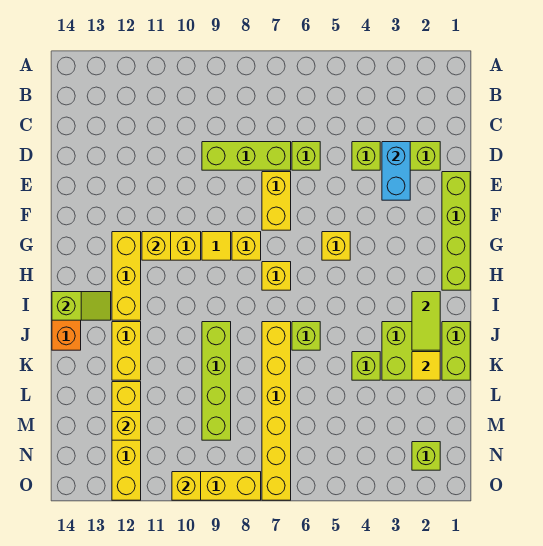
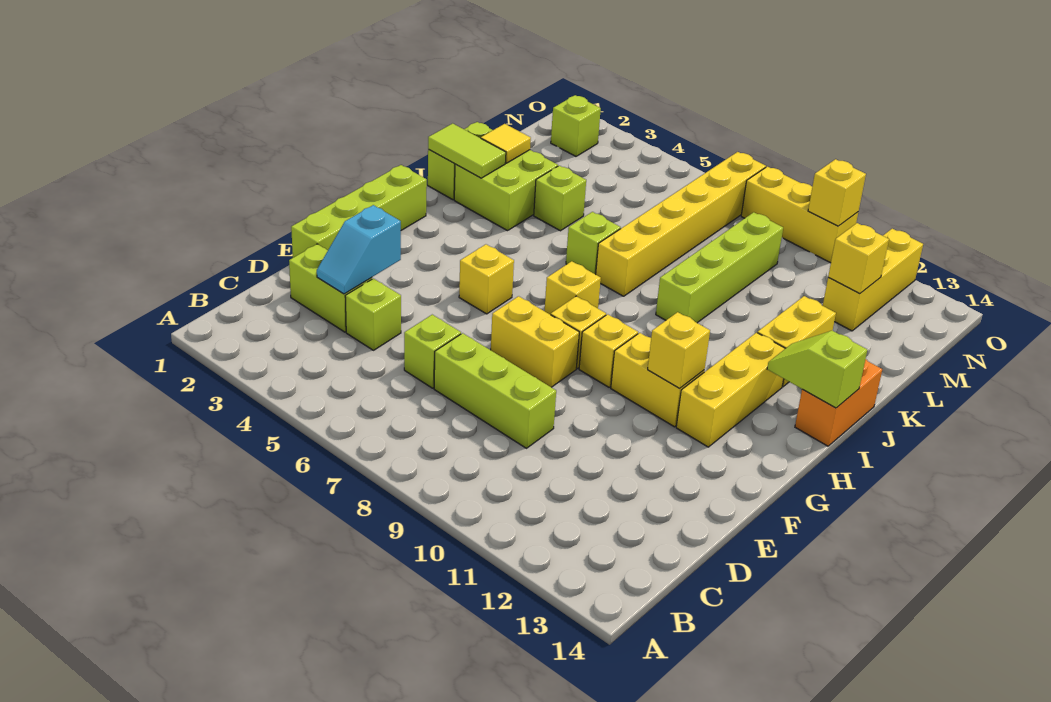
cyan 1x2 brick [382,142,410,200] -> cyan 1x2 slope [317,205,401,294]
yellow 1x2 brick [262,172,291,230] -> yellow 1x2 brick turned to [491,296,579,387]
yellow 1x1 tile [202,232,231,260] -> yellow 1x1 brick [579,314,638,387]
lime 1x2 tile [412,292,440,350] -> lime 1x2 tile turned to [428,123,506,178]
yellow 1x4 brick [112,382,141,500] -> yellow 1x3 brick [823,229,923,331]

